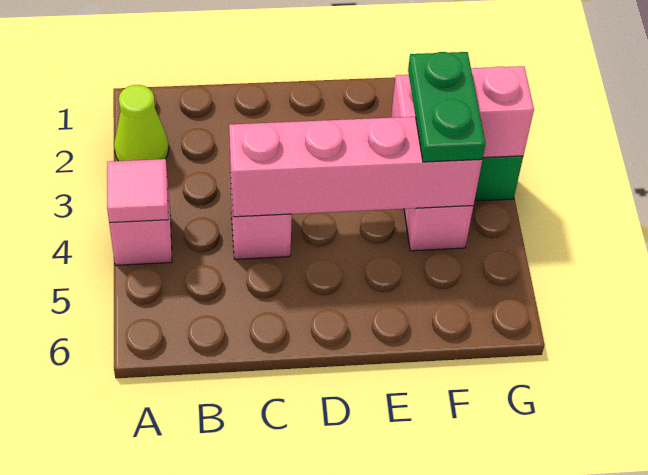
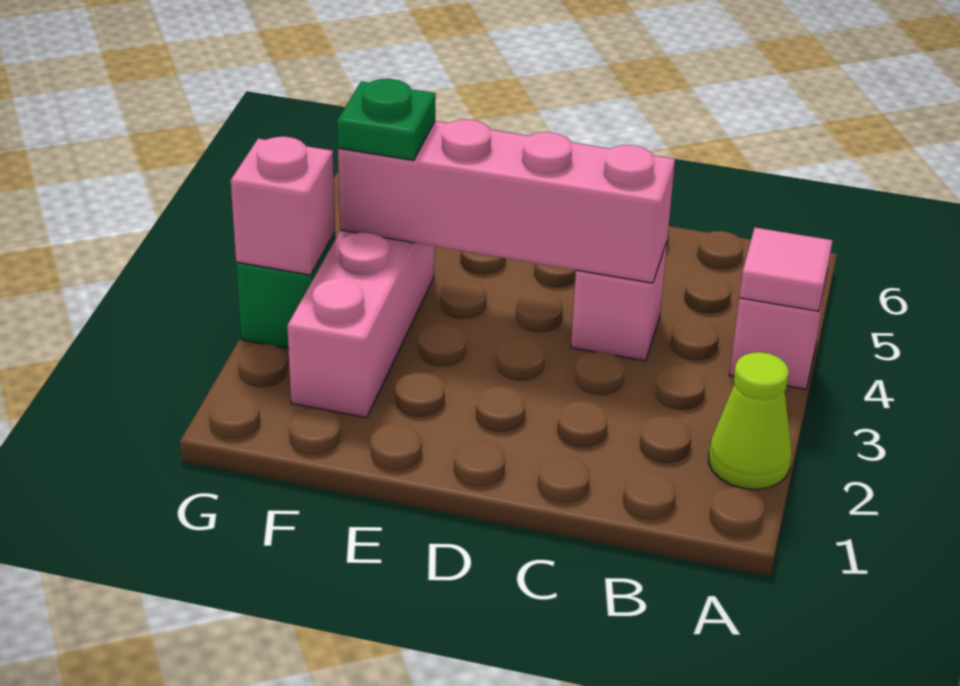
green 1x2 plate [408,52,486,162] -> green 1x1 plate [337,79,436,160]

